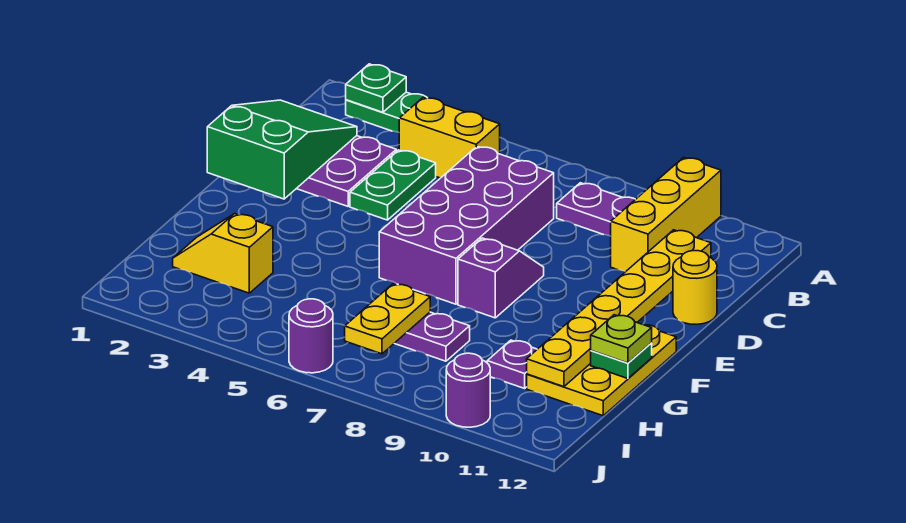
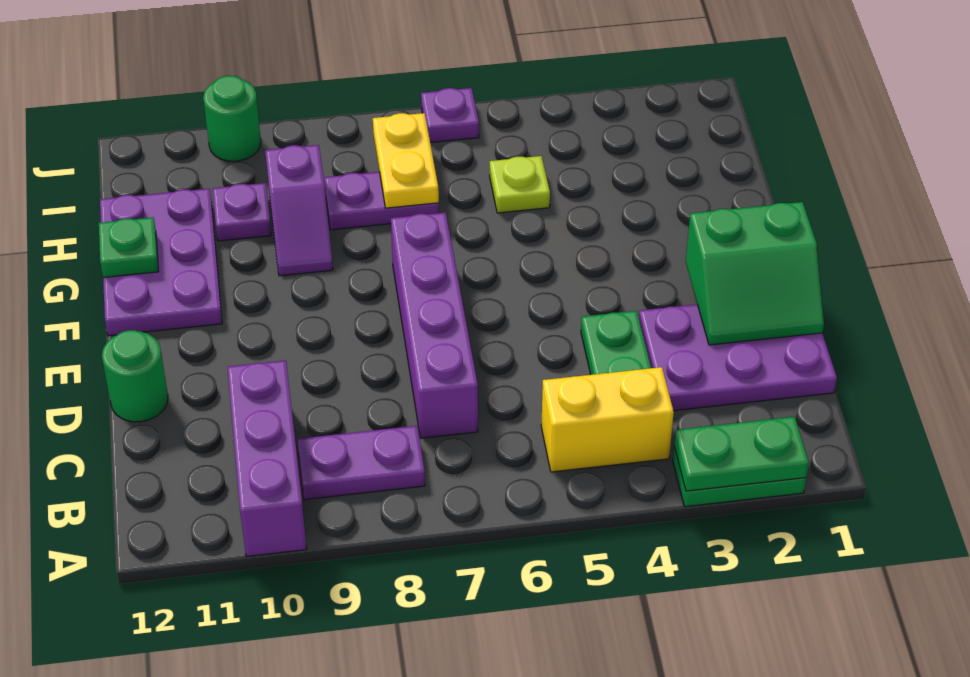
green 1x1 plate [346,64,406,112] -> green 1x2 plate [674,417,809,491]
yellow 1x3 brick [611,157,721,272] -> purple 1x3 brick [227,360,307,557]
green 2x3 slope [207,100,357,199] -> green 2x2 slope [686,202,824,345]
purple 2x4 brick [379,146,554,304] -> purple 1x4 brick [391,213,478,438]
yellow 1x6 plate [527,230,711,387] -> none
yellow 1x1 round brick [673,251,717,324] -> green 1x1 round brick [102,330,168,422]
purple 1x2 slope [458,238,544,318] -> purple 1x2 slope moved to [265,145,333,276]
yellow 2x3 plate [527,325,676,416] -> purple 2x3 plate [100,189,222,336]
lime 1x1 plate [591,315,652,363] -> lime 1x1 plate moved to [490,156,550,213]
yellow 1x2 slope [173,214,273,293] -> none
purple 1x1 round brick [289,299,333,373] -> purple 1x1 plate [421,88,479,142]
purple 1x1 round brick [446,353,490,427] -> green 1x1 round brick [203,76,261,161]

